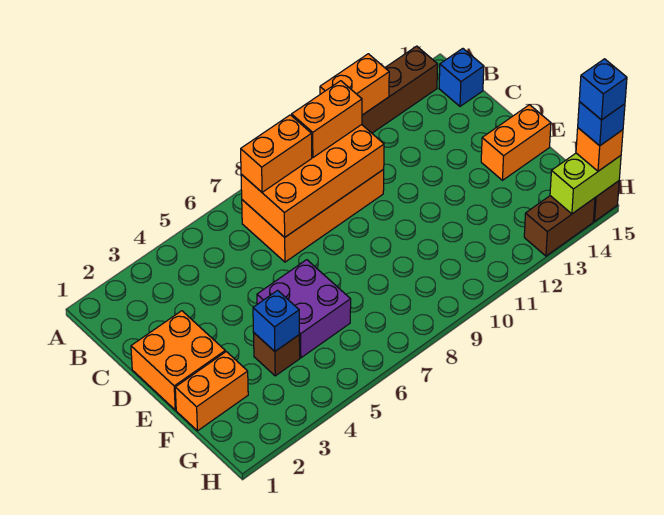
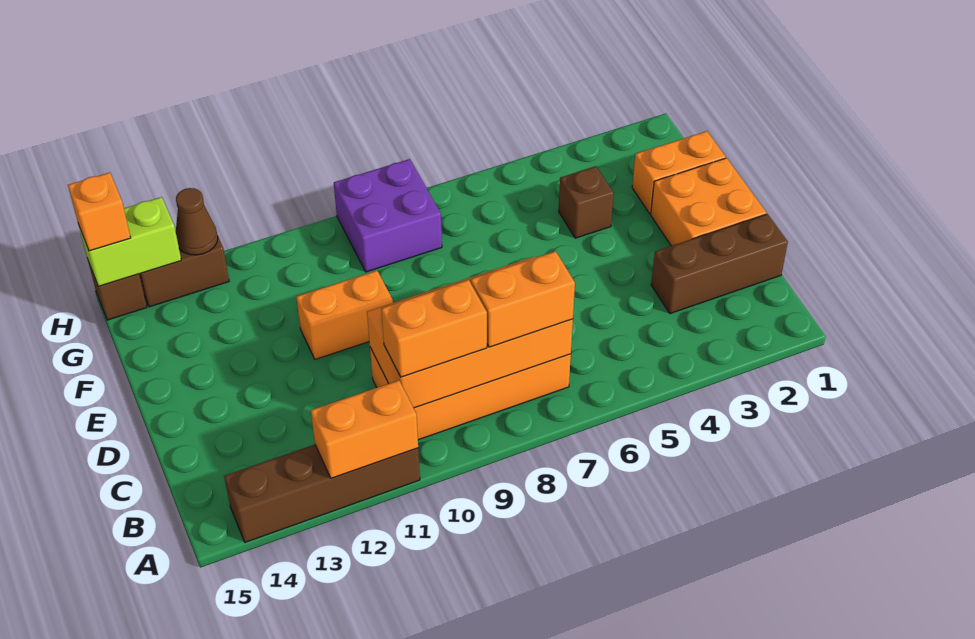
blue 1x1 brick [439,48,484,106] -> none
none -> brown 1x3 brick [651,214,788,314]
purple 2x2 brick [257,260,351,358] -> purple 2x2 brick moved to [334,159,442,272]
orange 1x2 brick [481,105,551,180] -> orange 1x2 brick moved to [296,271,393,359]
blue 1x1 brick [253,290,299,351] -> none
none -> brown 1x1 cone [175,188,218,255]
blue 1x1 brick [578,102,625,146] -> none
blue 1x1 brick [579,59,627,120] -> none

